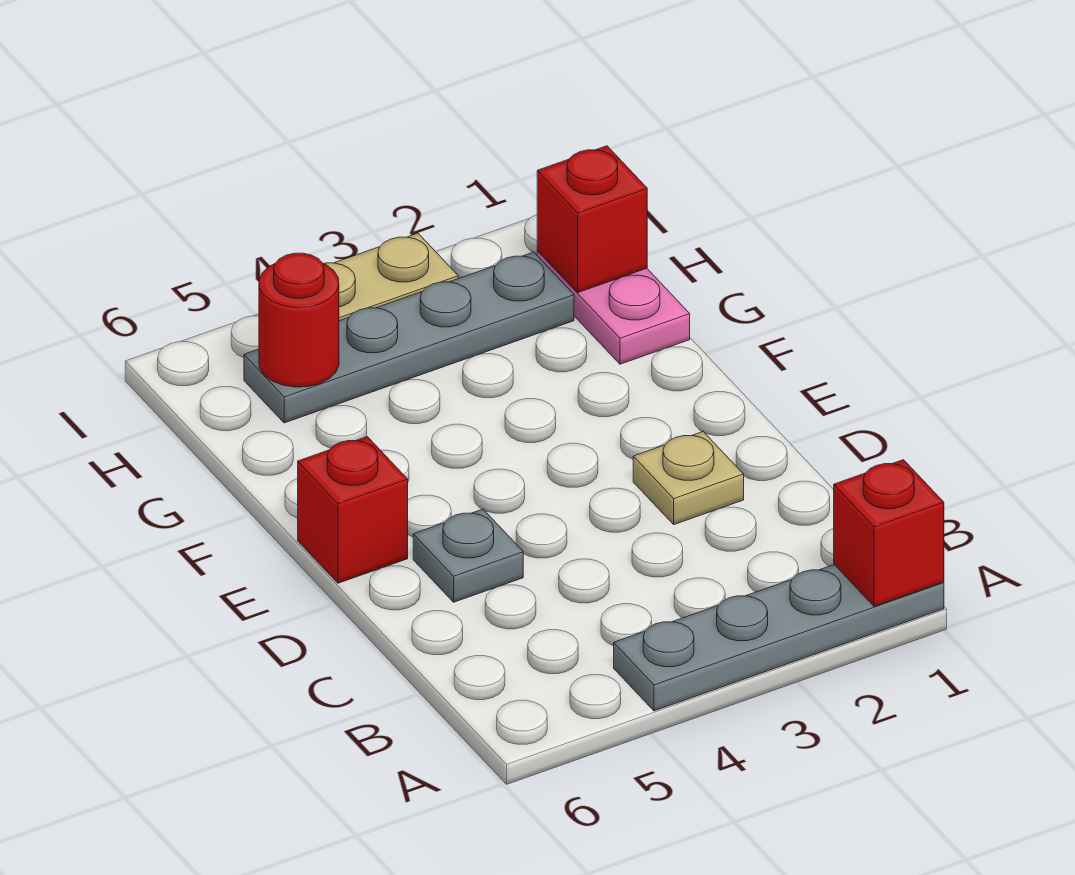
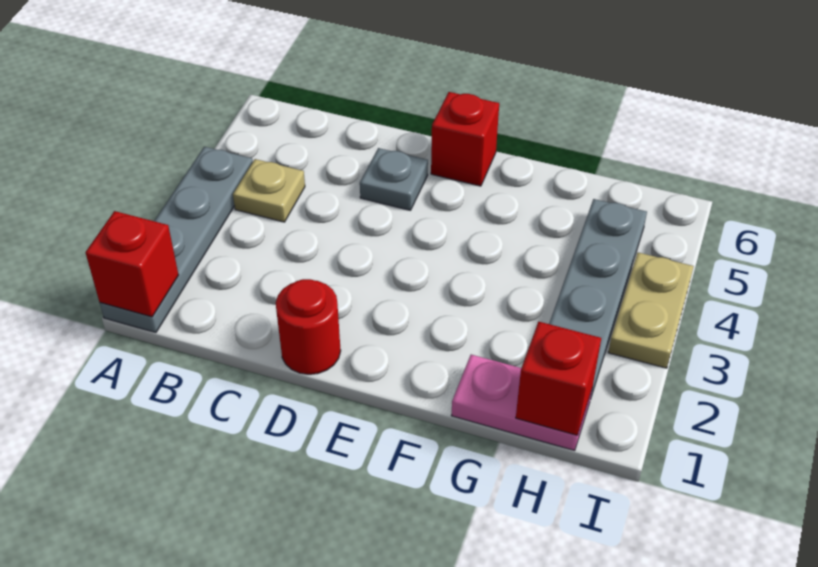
tan 1x1 plate [633,432,744,524] -> tan 1x1 plate moved to [233,159,305,222]
red 1x1 round brick [259,253,339,387] -> red 1x1 round brick moved to [276,279,341,374]

